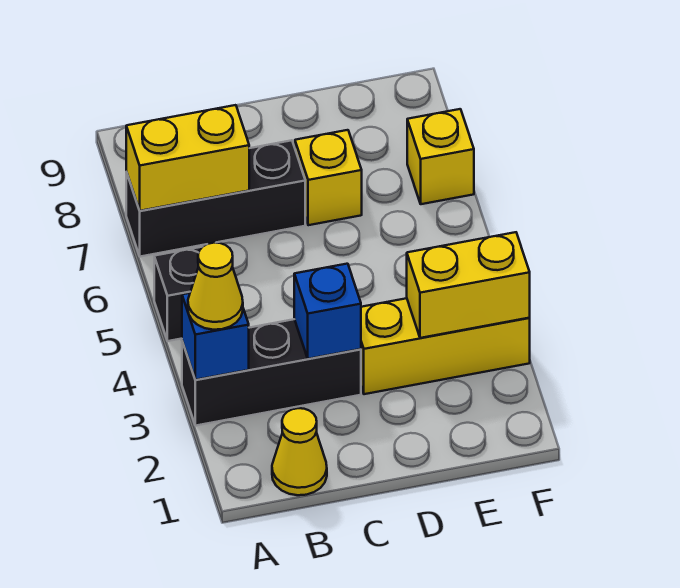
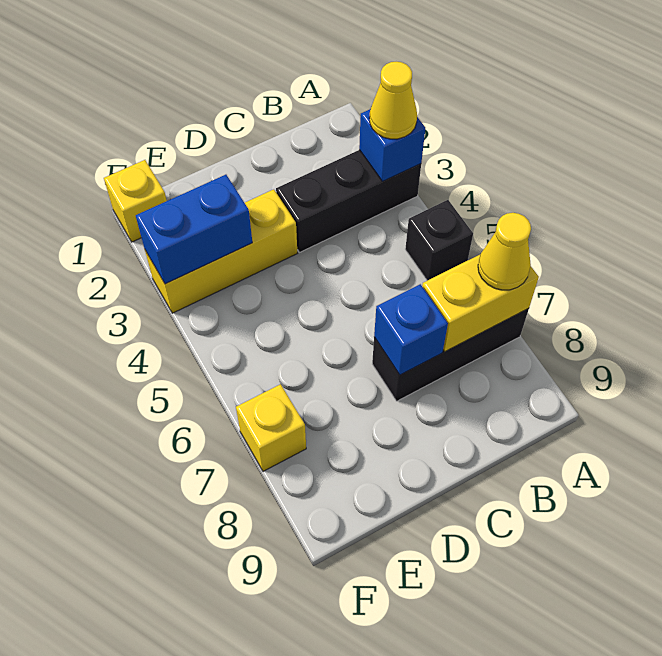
yellow 1x1 cone [272,408,327,495] -> yellow 1x1 cone moved to [478,213,531,290]
blue 1x1 brick [294,264,361,359] -> blue 1x1 brick moved to [374,284,448,375]
yellow 1x1 brick [295,130,362,225] -> yellow 1x1 brick moved to [104,160,167,242]
yellow 1x2 brick [407,232,530,338] -> blue 1x2 brick [136,175,252,284]

